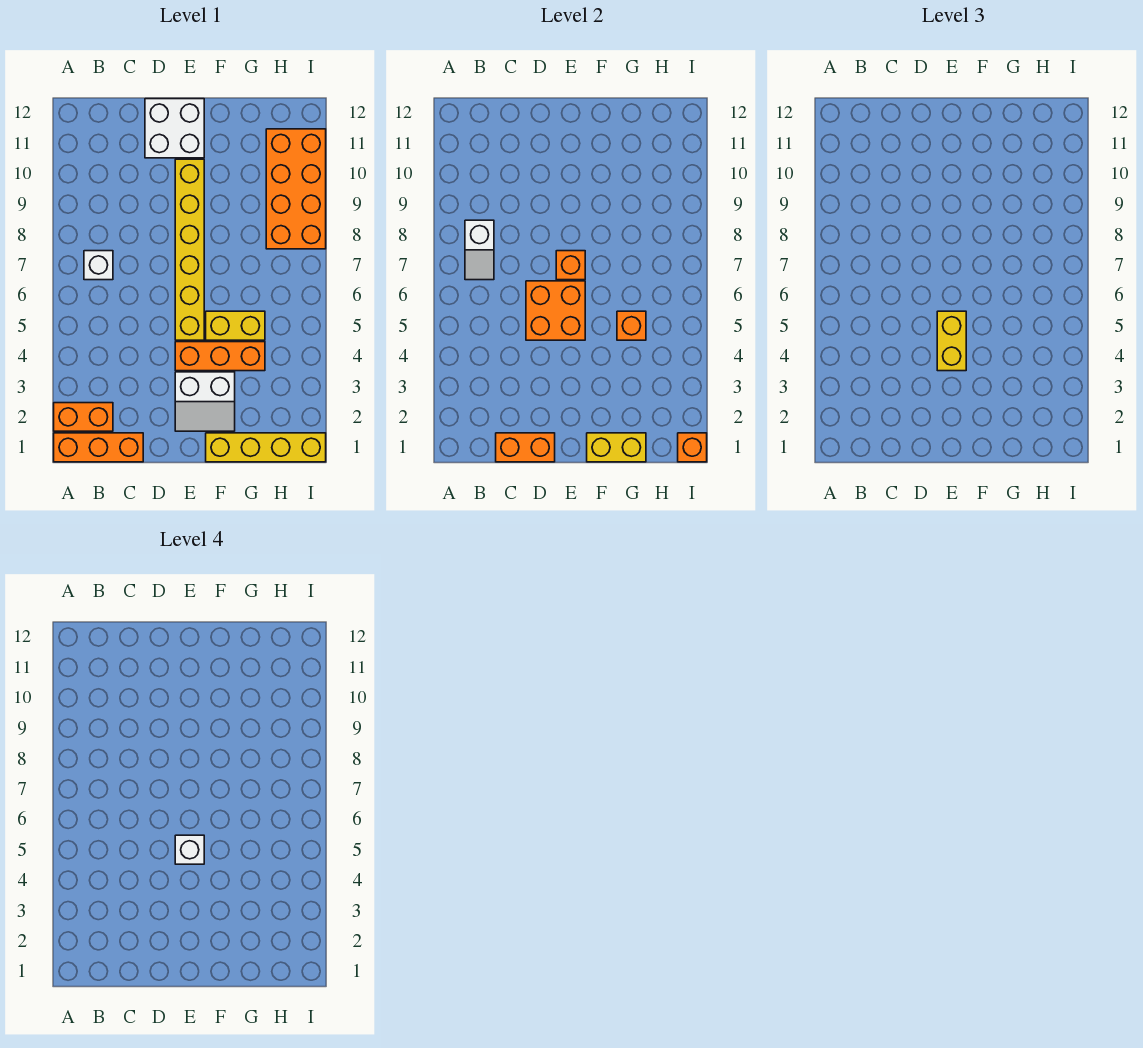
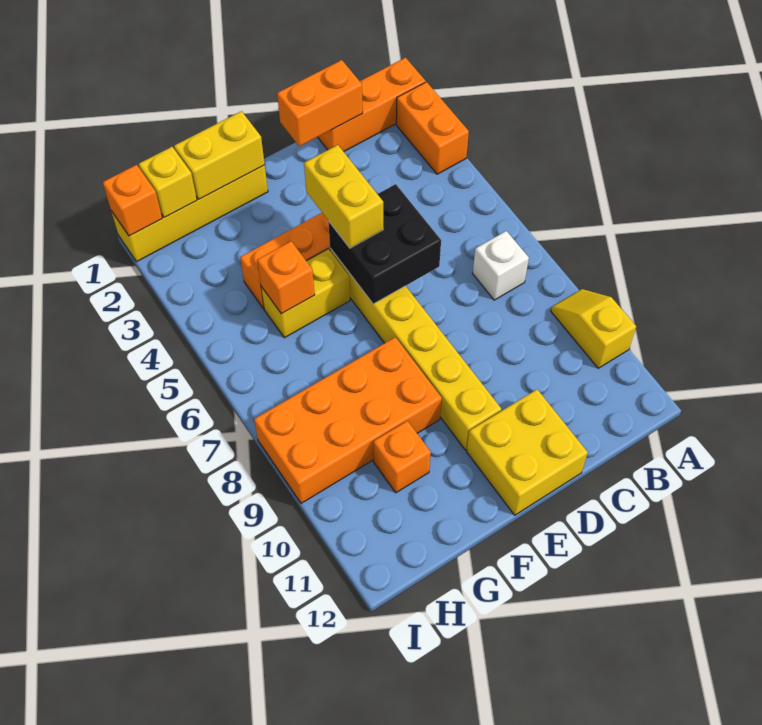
orange 1x2 brick [54,403,113,431] -> orange 1x2 brick turned to [396,82,469,174]
none -> yellow 1x2 slope [551,289,636,368]
white 1x2 slope [465,220,494,280] -> none
orange 2x2 brick [526,281,585,340] -> black 2x2 brick [328,184,441,304]
white 2x2 brick [145,99,204,158] -> yellow 2x2 brick [467,389,588,515]
white 2x2 slope [175,372,235,431] -> none
white 1x1 brick [175,835,204,864] -> none
orange 1x1 brick [556,251,585,280] -> orange 1x1 brick moved to [373,421,431,493]
none -> yellow 1x1 brick [139,147,197,218]
orange 2x4 brick [266,129,326,249] -> orange 2x4 brick turned to [254,337,442,503]

